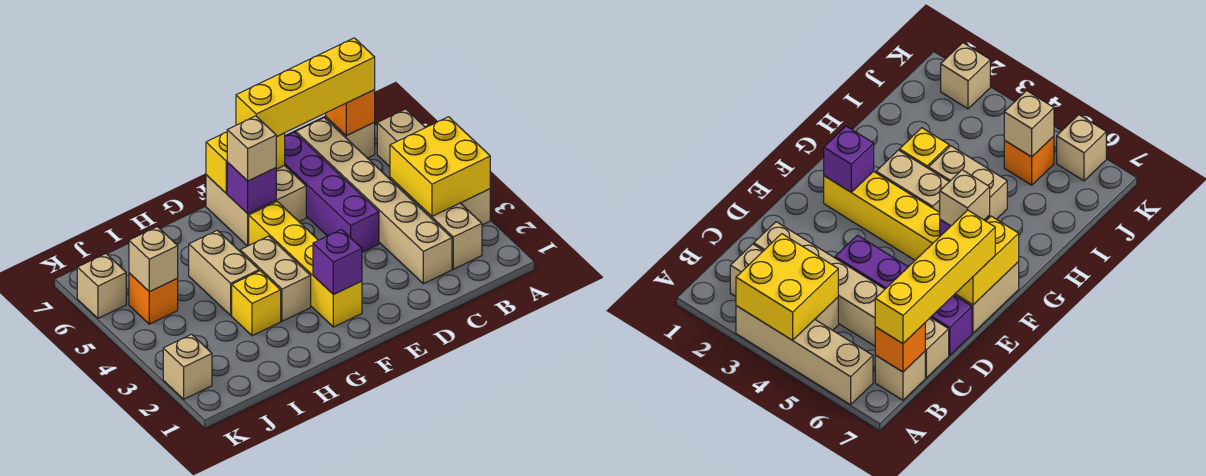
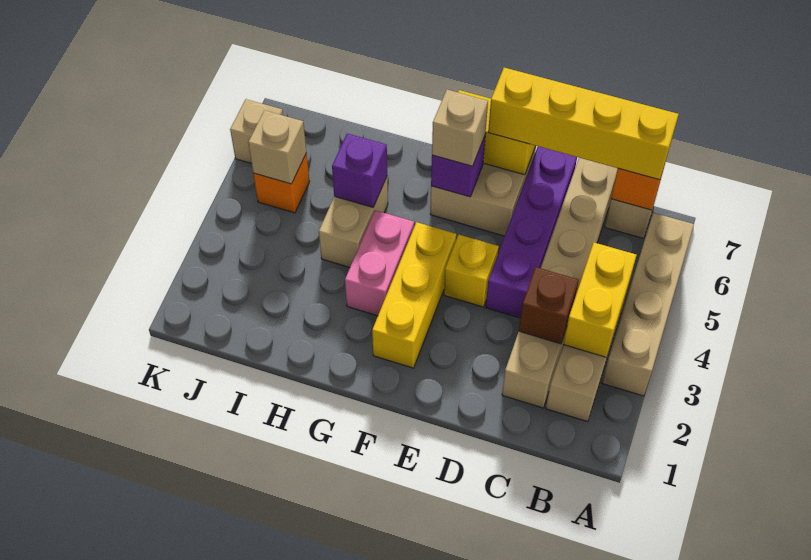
yellow 2x2 brick [390,117,490,216] -> yellow 1x2 brick [563,242,636,357]
none -> brown 1x1 brick [519,267,579,344]
yellow 1x4 brick [249,201,362,327] -> yellow 1x3 brick [372,222,456,368]
purple 1x1 brick [313,229,362,295] -> purple 1x1 brick moved to [332,134,387,207]
tan 1x2 brick [240,236,311,321] -> pink 1x2 brick [345,210,414,316]
yellow 1x1 brick [232,271,281,336] -> yellow 1x1 brick moved to [444,234,499,307]
tan 1x1 brick [163,334,212,399] -> none

